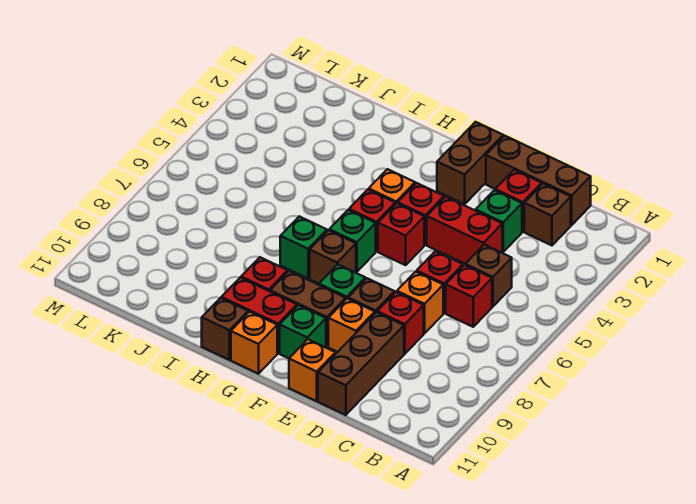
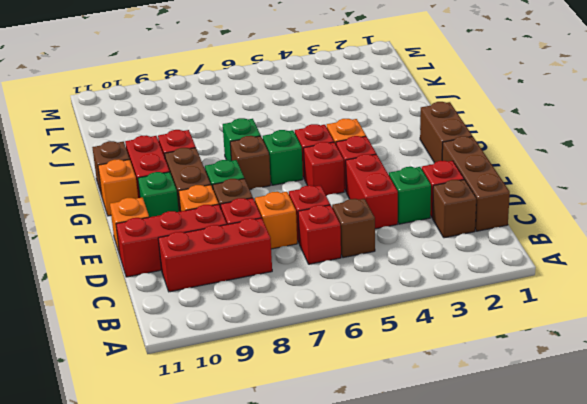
none -> red 1x3 brick [158,218,272,292]
brown 1x3 brick [318,312,404,415] -> red 1x3 brick [116,204,227,277]
brown 1x2 brick [437,122,503,204] -> brown 1x2 brick turned to [420,102,472,163]

